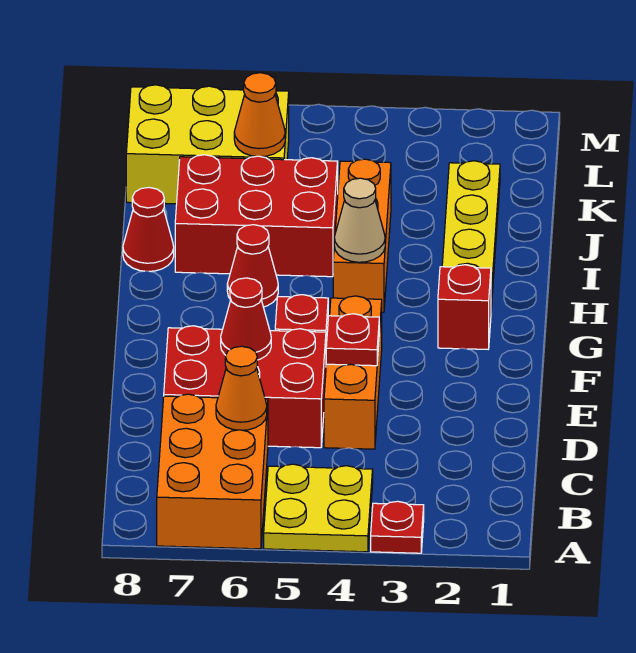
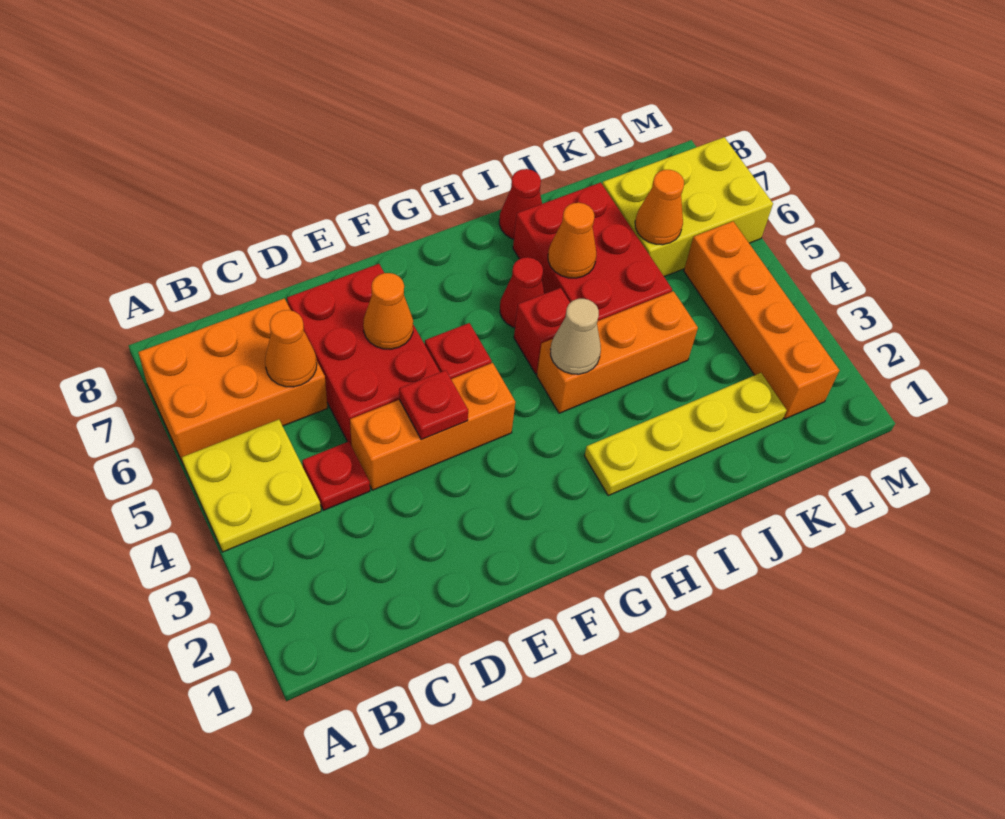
red 1x1 plate [371,501,424,553] -> red 1x1 plate moved to [302,442,370,510]
red 1x1 cone [221,278,271,360] -> orange 1x1 cone [363,273,413,349]
red 1x1 brick [438,265,491,349] -> red 1x1 brick moved to [514,288,570,374]
none -> orange 1x1 cone [548,203,596,278]
yellow 2x3 brick [126,85,289,204] -> yellow 2x3 brick turned to [602,137,773,276]
none -> orange 1x4 brick [684,221,839,419]

